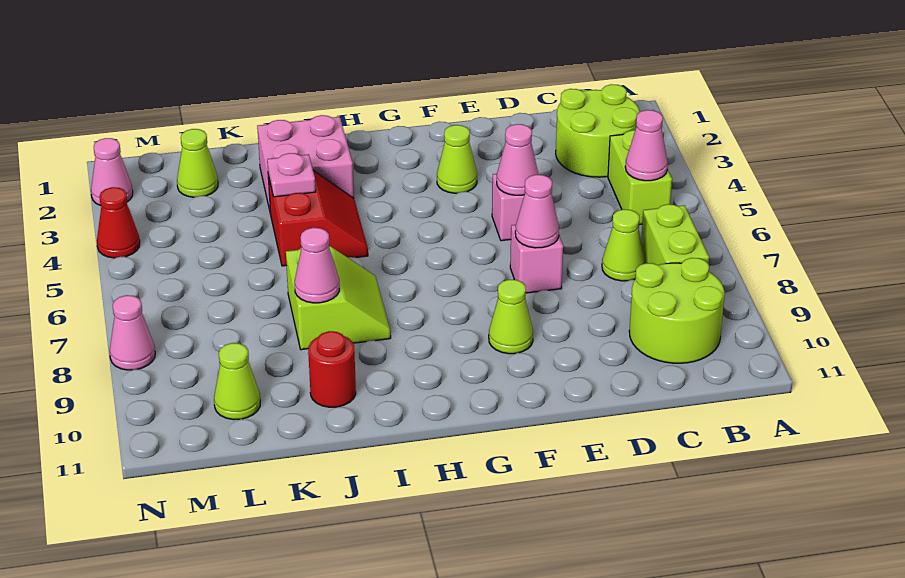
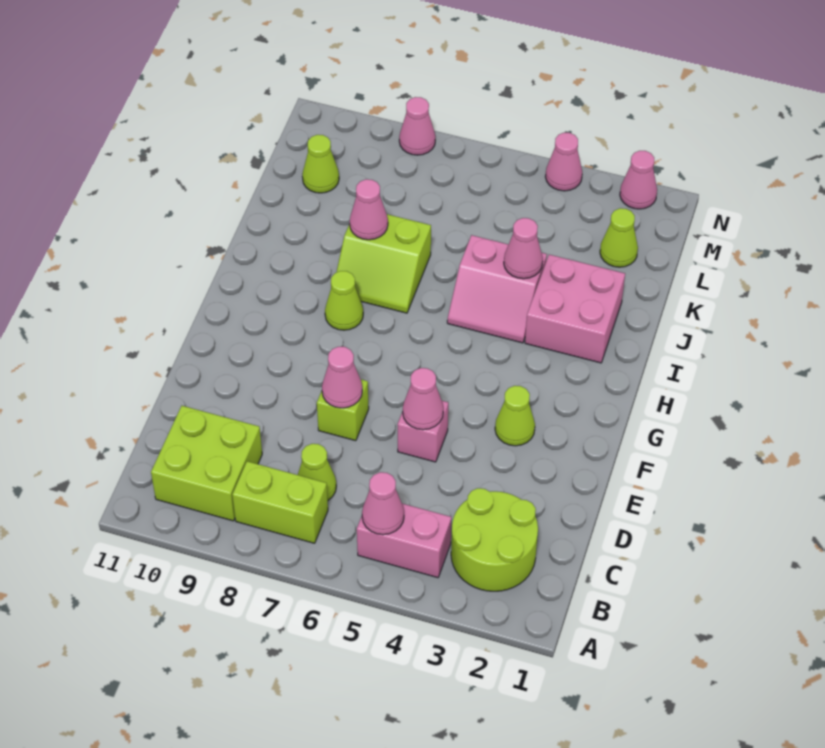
lime 1x2 brick [608,130,672,225] -> pink 1x2 brick [357,504,451,578]
lime 2x2 round brick [629,258,724,363] -> lime 2x2 brick [151,406,262,521]
pink 1x1 brick [510,225,563,293] -> lime 1x1 brick [317,379,369,441]
lime 1x1 cone [489,280,533,354] -> lime 1x1 cone moved to [325,271,363,330]
red 2x2 slope [268,171,368,266] -> pink 2x2 slope [447,235,547,343]
pink 1x1 plate [267,153,316,197] -> pink 1x1 cone [504,218,543,279]
red 1x1 round brick [308,331,356,407] -> none
red 1x1 cone [97,187,140,258] -> pink 1x1 cone [545,133,582,191]

